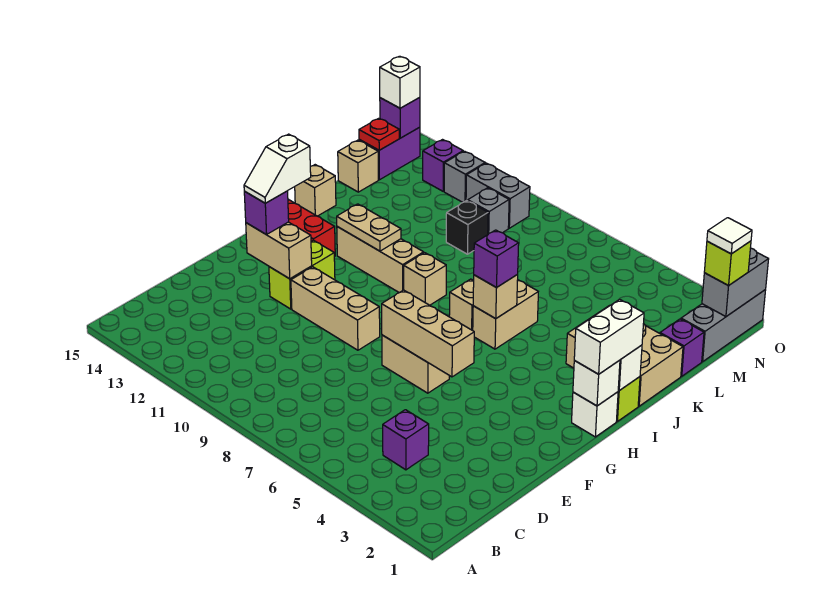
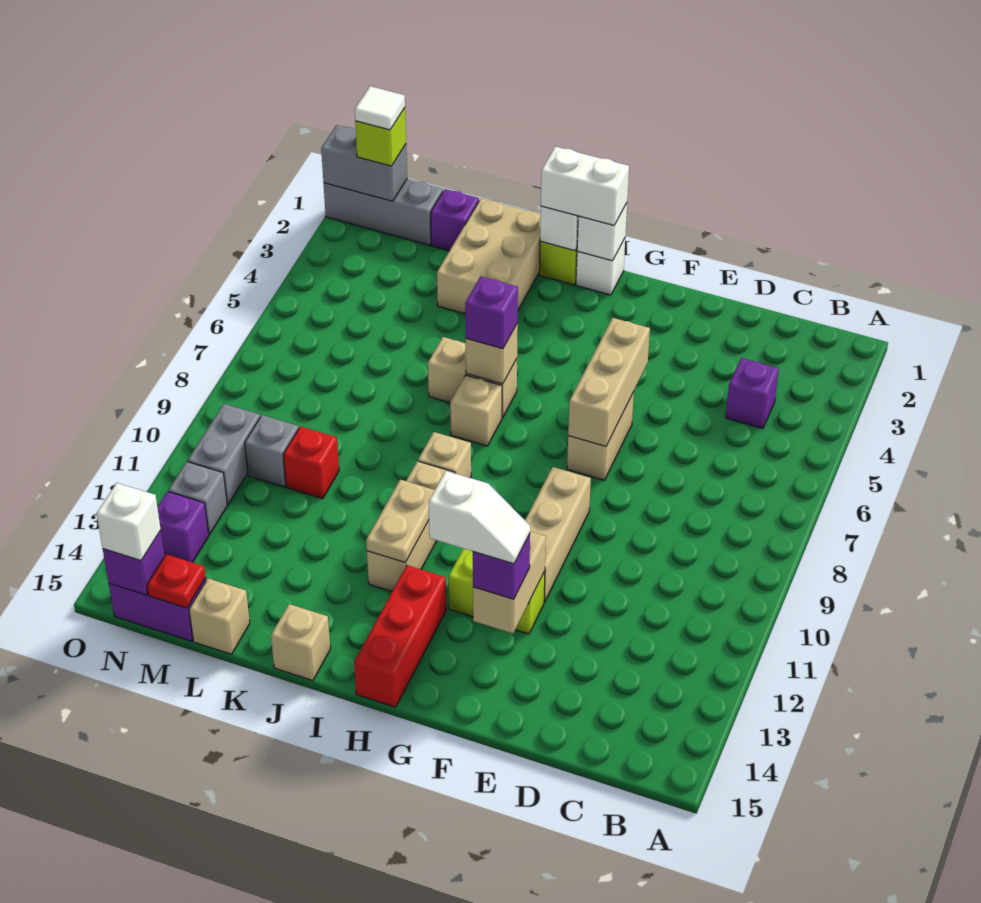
black 1x1 brick [446,201,488,254] -> red 1x1 brick [283,426,339,499]

